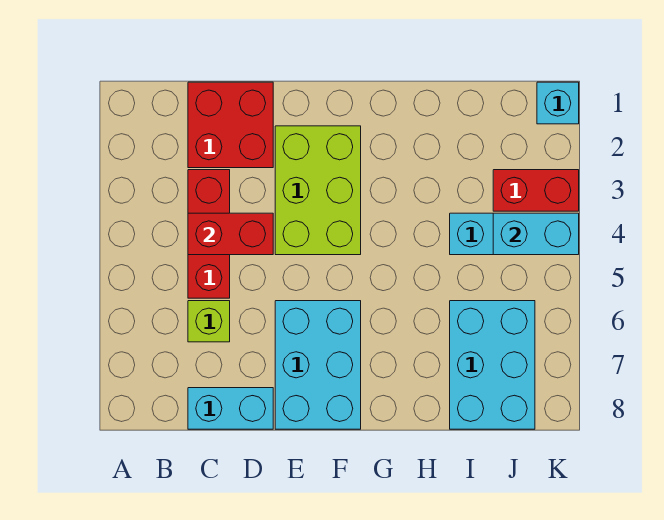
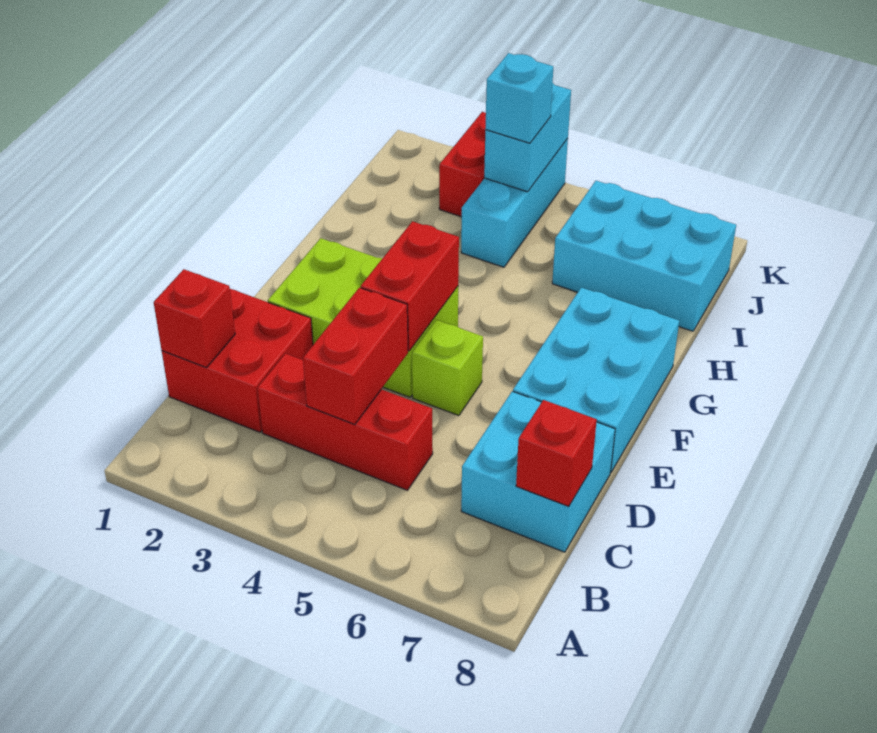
none -> red 1x1 brick [154,269,235,368]
lime 1x1 brick [188,301,230,342] -> lime 1x1 brick moved to [412,320,483,416]
cyan 1x2 brick [188,388,273,429] -> cyan 2x2 brick [461,391,615,552]
none -> red 1x1 brick [516,400,597,507]
none -> red 1x2 brick [361,221,459,351]
cyan 2x3 brick [275,301,361,429] -> cyan 2x3 brick turned to [513,287,679,472]
cyan 1x1 brick [537,82,579,124] -> cyan 1x1 brick moved to [485,53,553,143]

